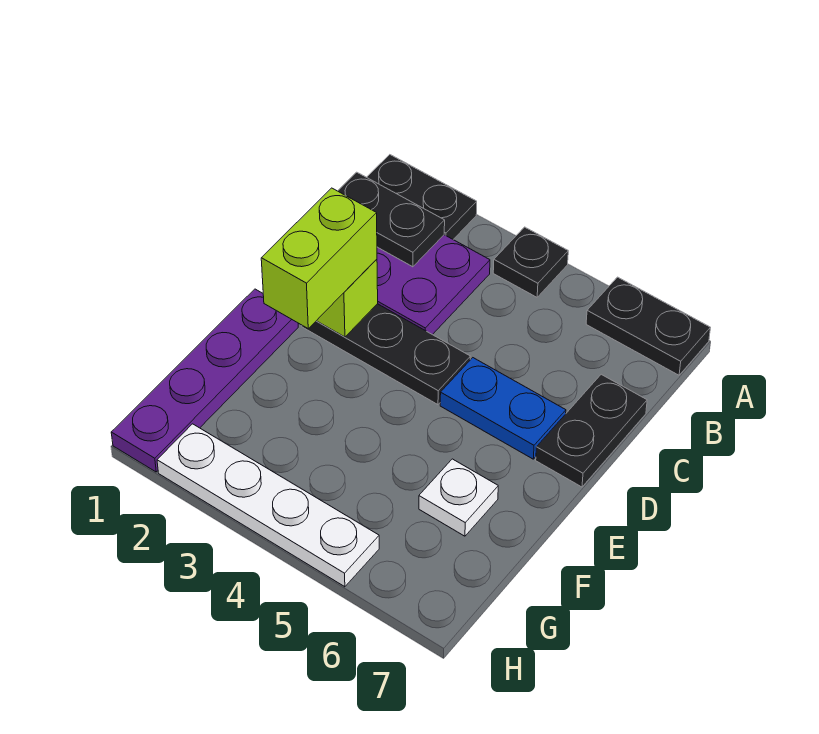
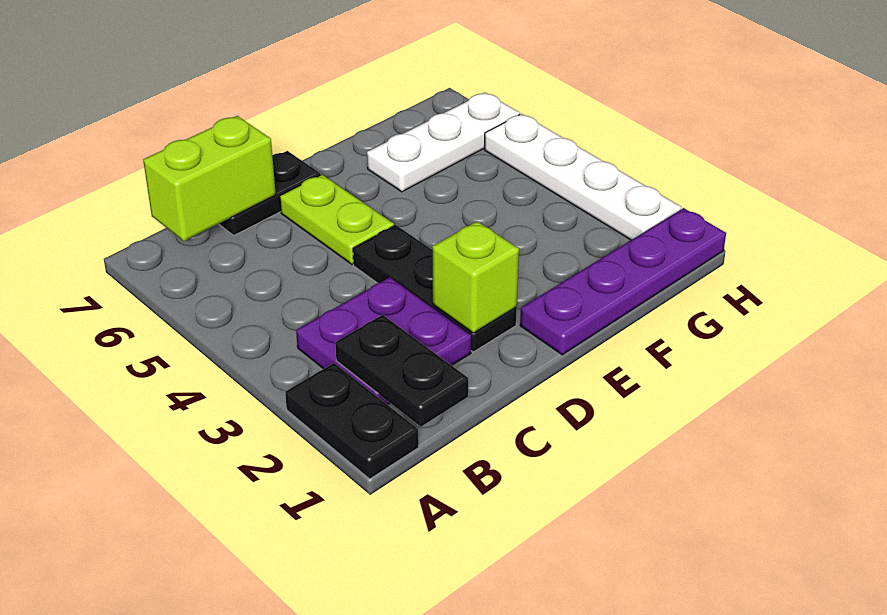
black 1x1 plate [493,227,568,297] -> none
black 1x2 plate [586,277,710,375] -> none
lime 1x2 brick [261,188,377,328] -> lime 1x2 brick moved to [143,116,276,241]
blue 1x2 plate [440,358,566,459] -> lime 1x2 plate [280,175,394,264]
white 1x1 plate [419,459,498,536] -> white 1x3 plate [367,92,520,192]

